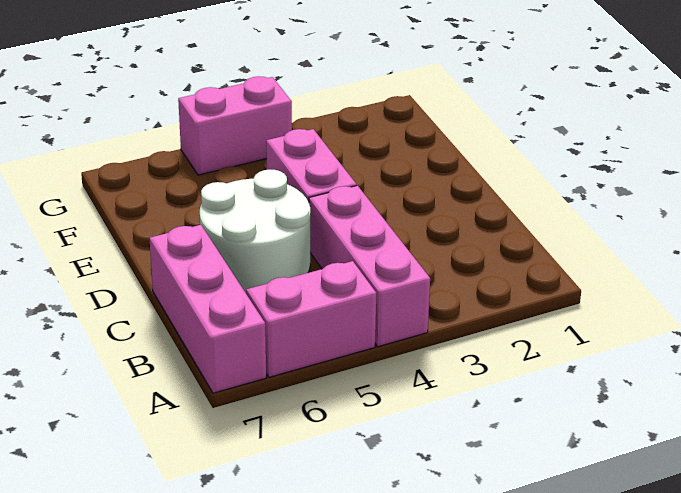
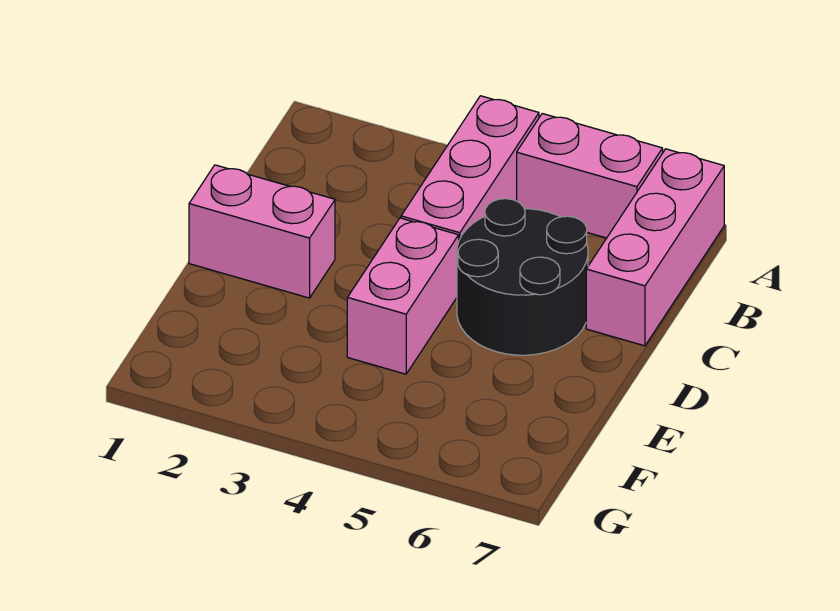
white 2x2 round brick [200,169,310,293] -> black 2x2 round brick [457,199,588,355]
pink 1x2 brick [178,76,292,175] -> pink 1x2 brick moved to [189,165,335,298]

